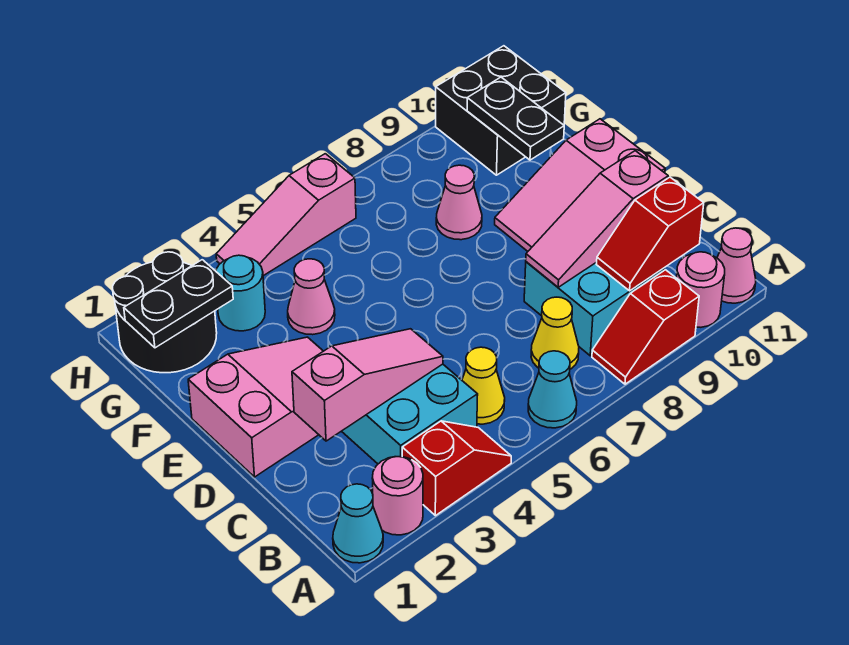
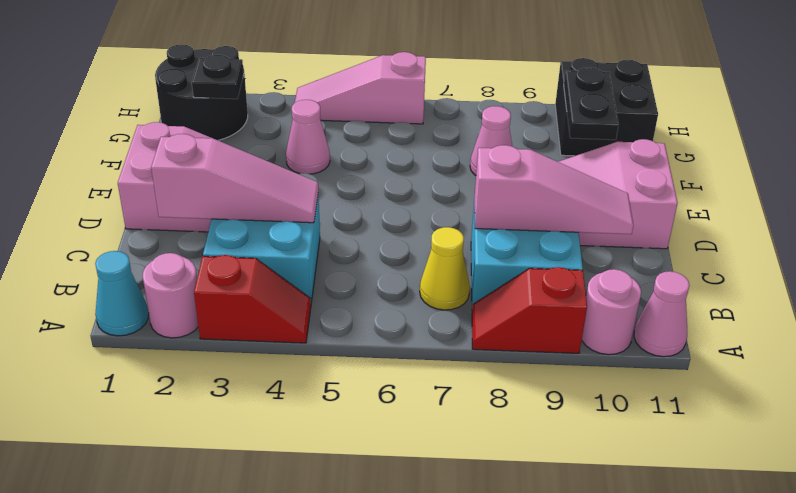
cyan 1x1 cone [528,351,577,428] -> none
yellow 1x1 cone [462,347,505,424] -> none
red 1x2 slope [596,177,704,291] -> none
pink 1x3 slope [526,151,668,287] -> pink 1x3 slope turned to [475,145,633,234]
black 1x2 plate [124,260,233,348] -> black 1x1 plate [192,55,244,99]
cyan 1x1 round brick [216,255,265,331] -> none

